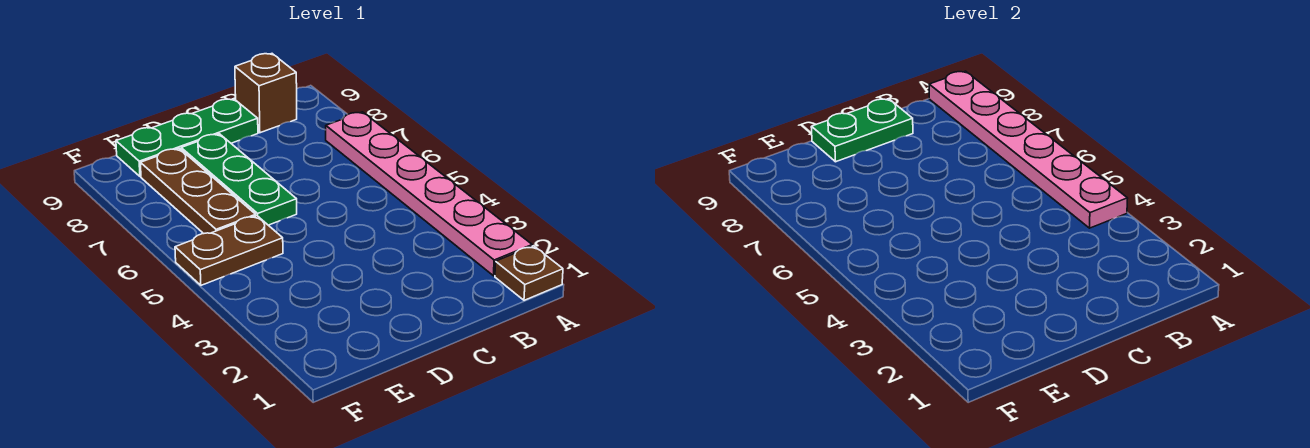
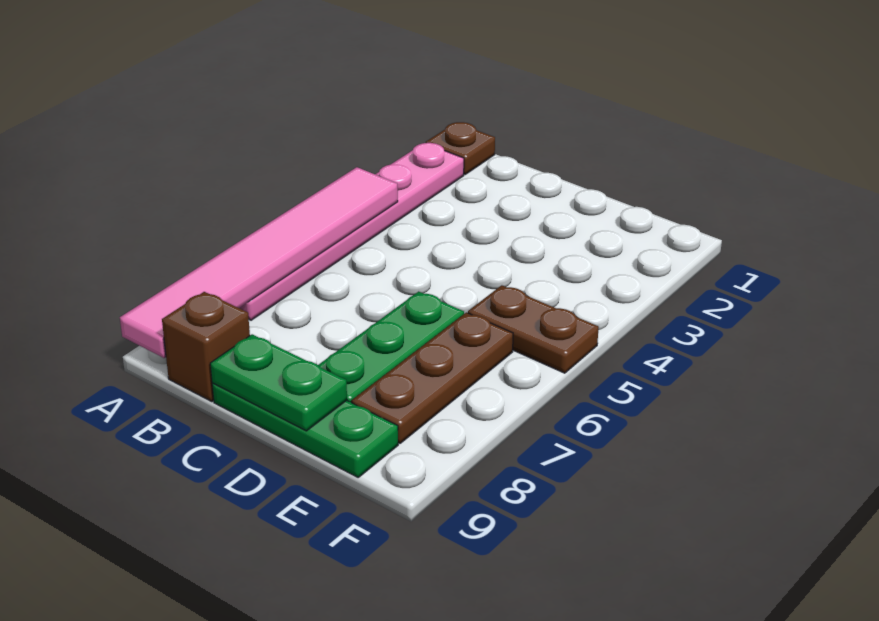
pink 1x6 plate [929,71,1128,228] -> pink 1x6 tile [120,167,398,358]

